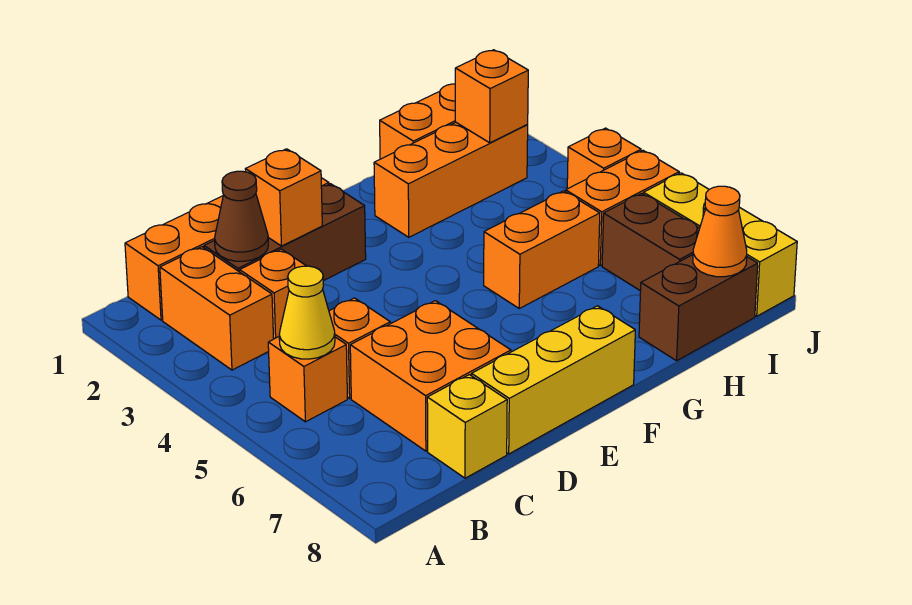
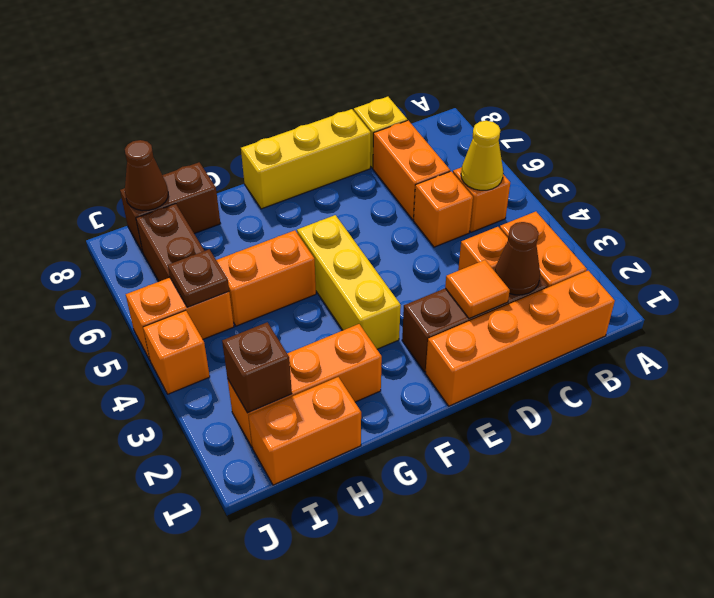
orange 2x2 brick [350,301,511,451] -> orange 1x2 brick [373,120,450,220]
orange 1x1 brick [245,149,322,246] -> orange 1x1 tile [445,260,510,319]
orange 1x1 brick [455,50,528,143] -> brown 1x1 brick [222,322,292,413]
none -> brown 1x1 plate [168,249,229,307]
orange 1x1 cone [693,186,747,277] -> brown 1x1 cone [125,140,168,211]
yellow 1x3 brick [644,173,797,316] -> yellow 1x3 brick moved to [297,215,401,349]

